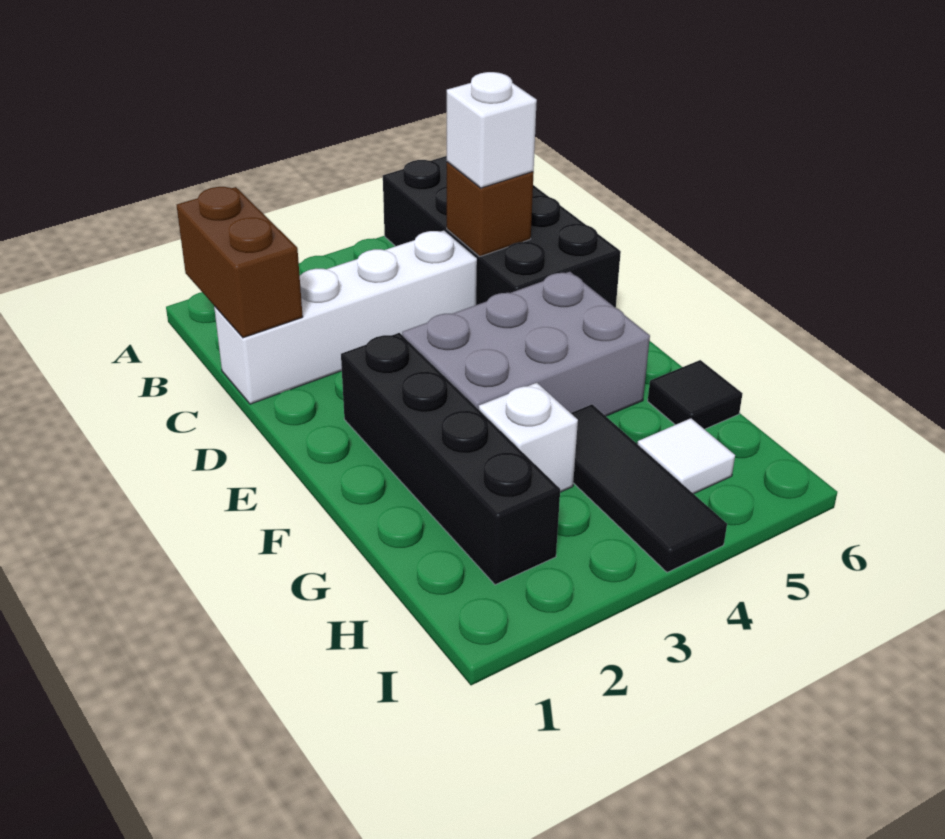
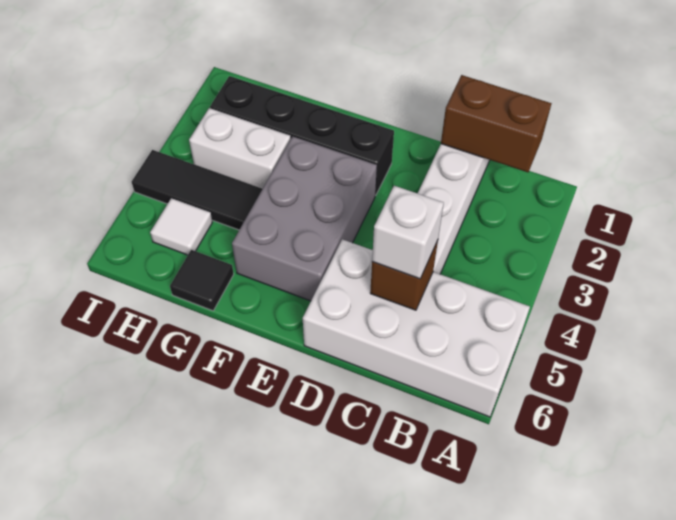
black 2x4 brick [383,156,621,308] -> white 2x4 brick [303,239,530,417]
white 1x1 brick [479,383,578,492] -> white 1x2 brick [189,108,291,189]

